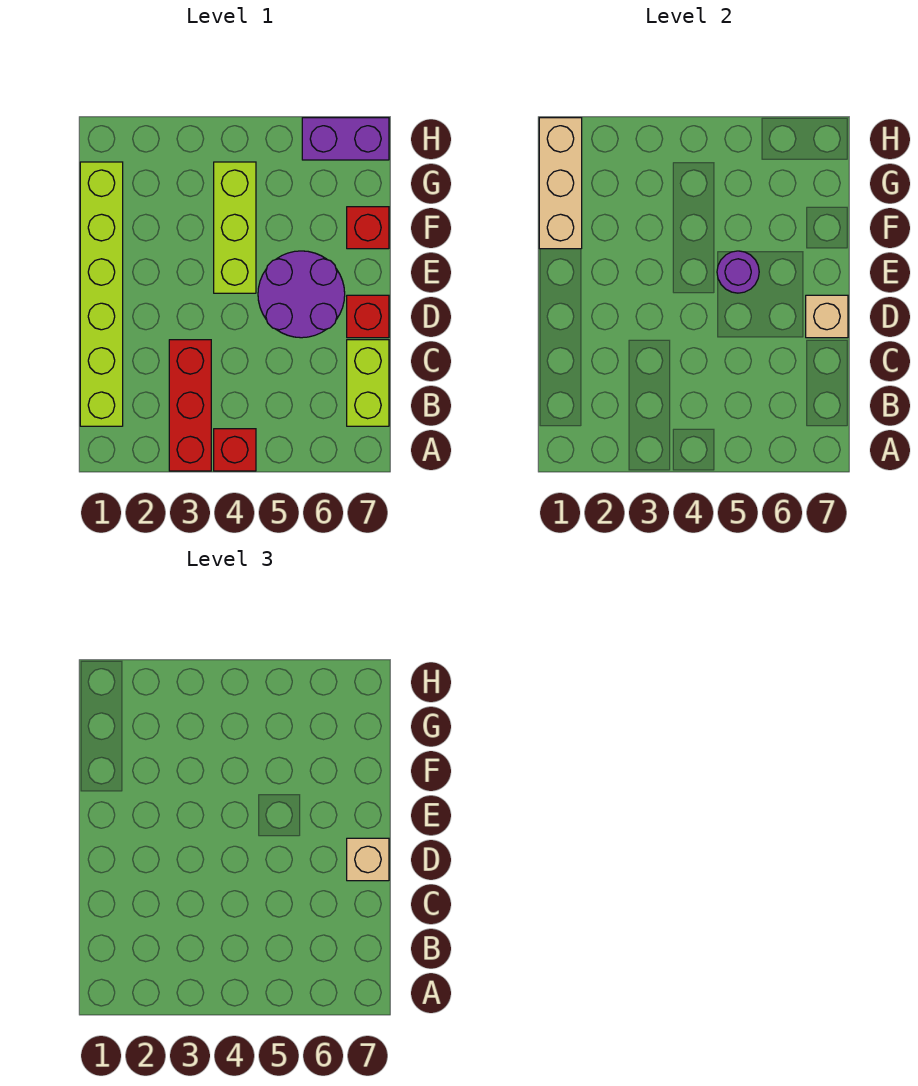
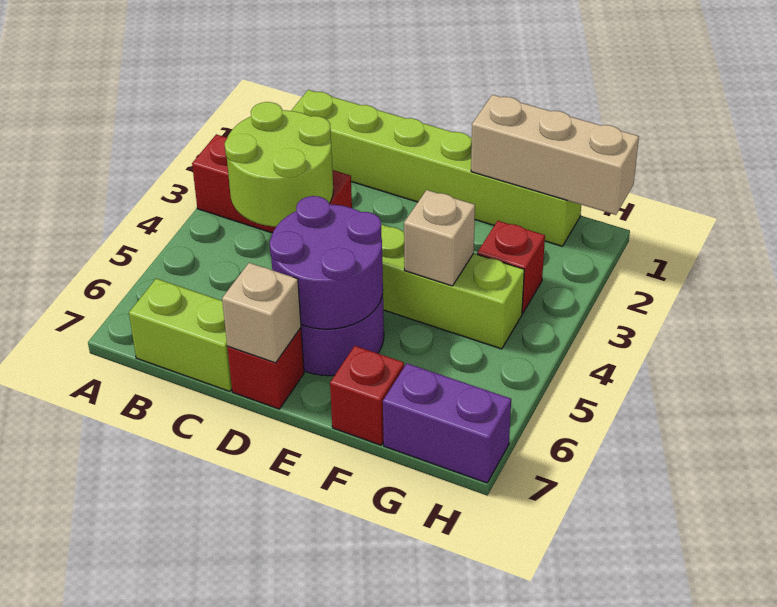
red 1x1 brick [214,429,256,471] -> red 1x1 brick moved to [477,221,545,314]
none -> lime 2x2 round brick [225,102,333,227]
tan 1x1 brick [347,838,389,881] -> tan 1x1 brick moved to [404,190,475,286]
purple 1x1 round brick [717,251,759,293] -> purple 2x2 round brick [270,196,383,329]
purple 1x2 brick [302,118,389,160] -> purple 1x2 brick turned to [383,364,511,483]

